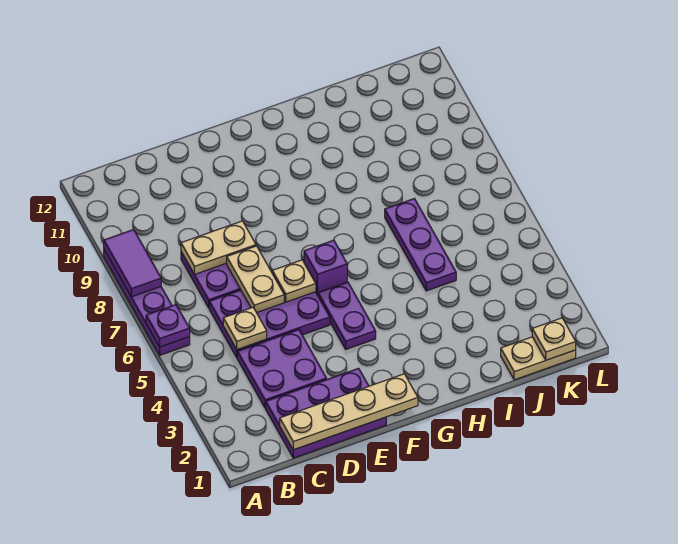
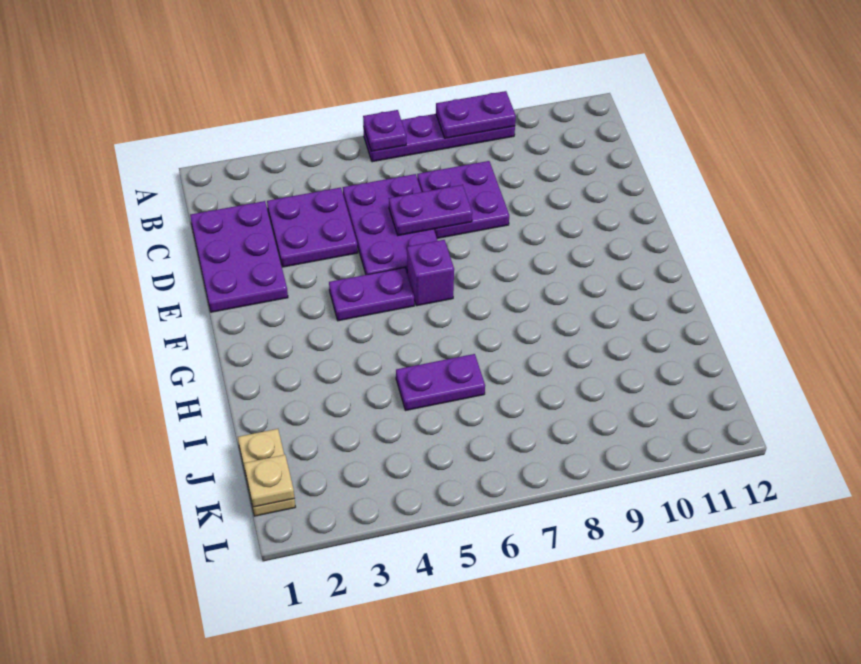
purple 1x2 tile [104,229,161,297] -> purple 1x2 plate [436,91,516,138]
tan 1x4 plate [280,374,418,450] -> none
tan 1x1 plate [223,307,267,350] -> none
tan 1x2 plate [181,221,256,275] -> none
tan 1x2 plate [227,246,284,313] -> purple 1x2 plate [389,185,472,236]
tan 1x1 plate [272,260,316,302] -> none
purple 1x3 plate [385,199,456,291] -> purple 1x2 plate [396,354,485,411]

